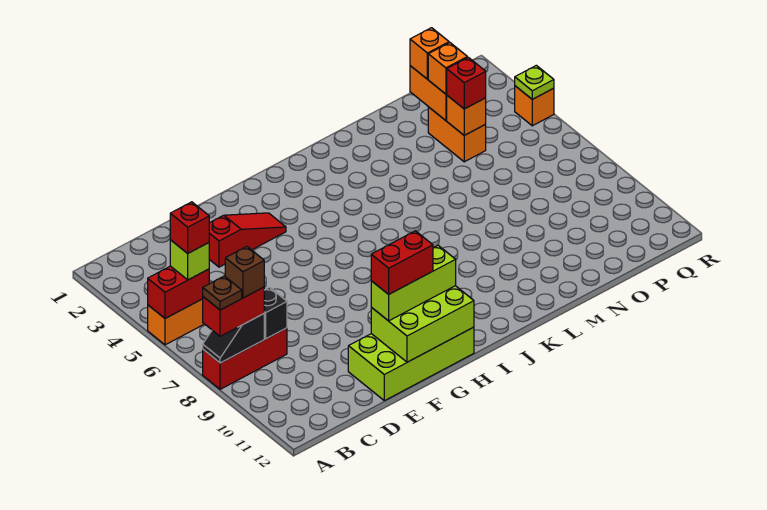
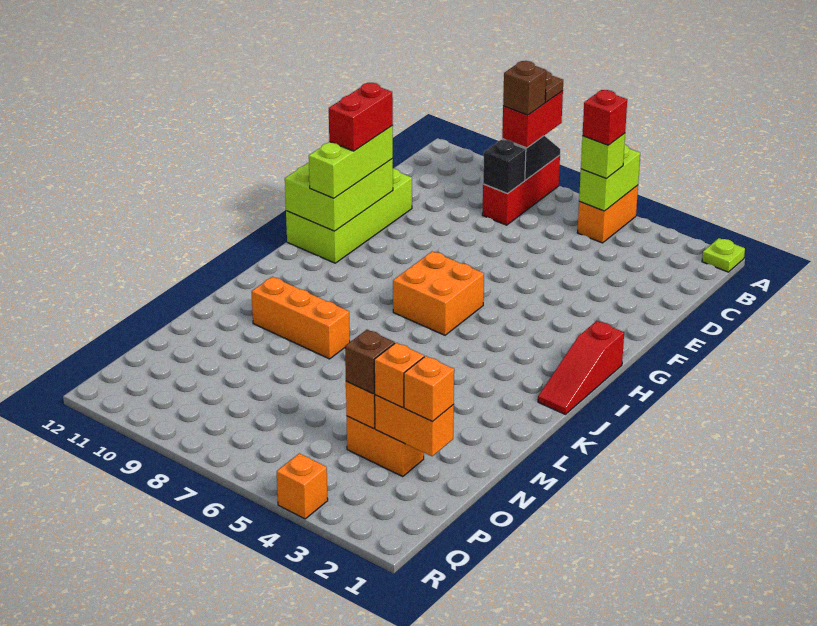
red 1x2 brick [148,266,209,318] -> lime 1x2 brick [579,144,640,211]
red 1x3 slope [209,213,286,267] -> red 1x3 slope moved to [538,321,624,414]
none -> orange 2x2 brick [393,251,484,335]
none -> orange 1x3 brick [252,277,350,359]
red 1x1 brick [447,57,486,109] -> brown 1x1 brick [345,330,395,394]
lime 1x1 plate [515,65,554,99] -> lime 1x1 plate moved to [702,238,745,272]

